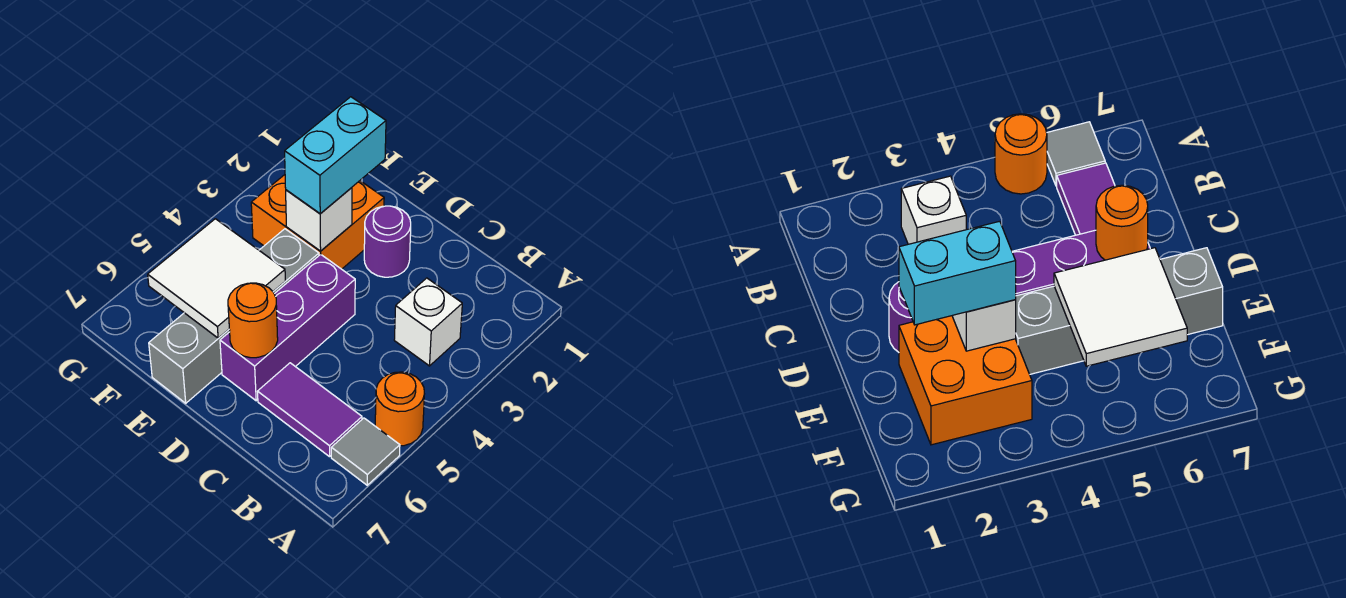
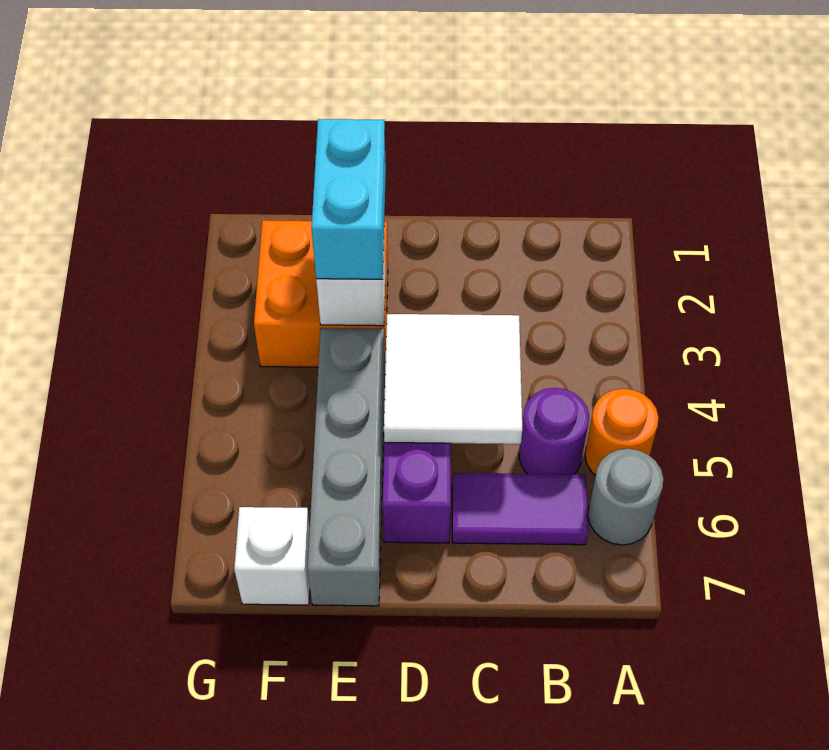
grey 1x1 tile [331,418,400,485] -> grey 1x1 round brick [588,449,663,545]
white 1x1 brick [394,278,462,366] -> white 1x1 brick moved to [234,507,310,605]
purple 1x1 round brick [364,206,411,277] -> purple 1x1 round brick moved to [519,388,589,474]
orange 1x1 round brick [228,283,278,358] -> none
white 2x2 tile [148,219,285,338] -> white 2x2 tile moved to [384,314,522,444]

